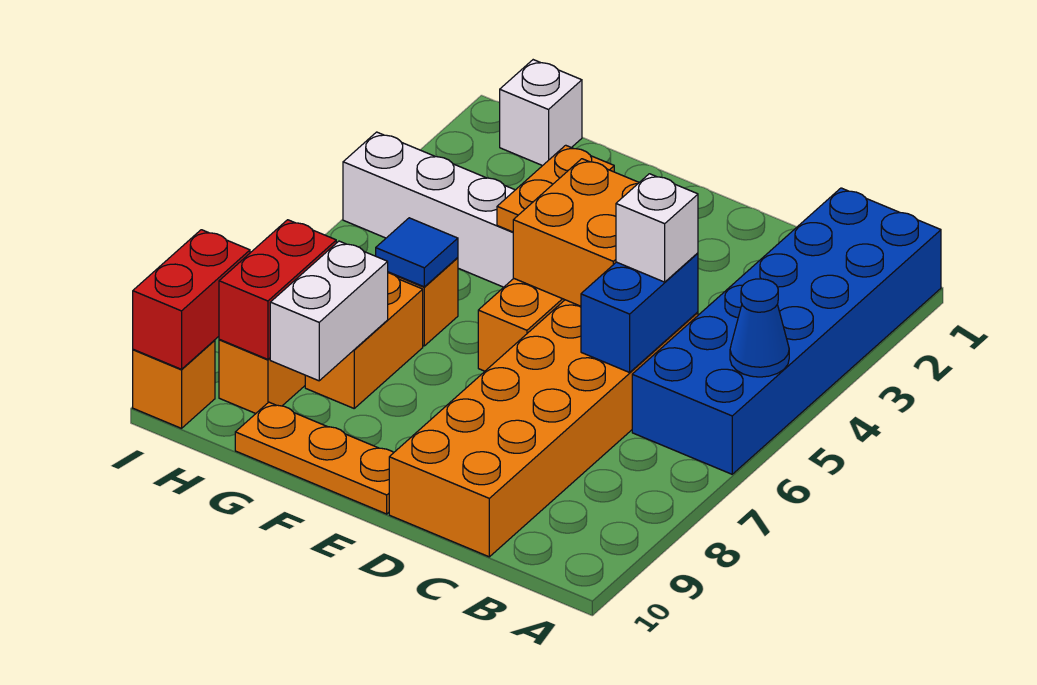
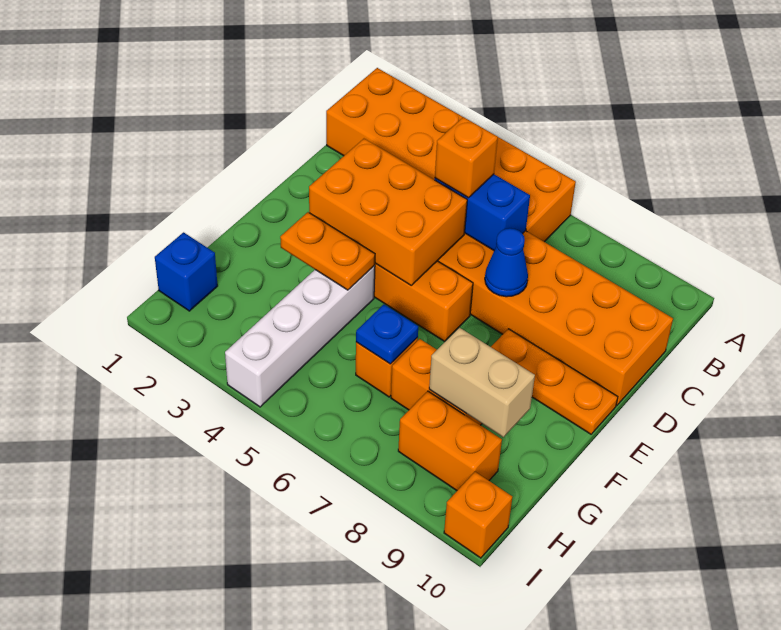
blue 2x6 brick [632,188,941,474] -> orange 2x6 brick [326,68,576,242]
blue 1x1 cone [730,279,789,377] -> blue 1x1 cone moved to [485,228,528,297]
white 1x1 brick [616,174,698,282] -> orange 1x1 brick [435,117,498,198]
orange 2x2 brick [513,159,639,306] -> orange 2x3 brick [309,139,467,285]
orange 1x3 plate [235,402,393,514] -> orange 1x3 plate turned to [491,329,618,434]
blue 1x1 tile [376,218,458,287] -> blue 1x1 plate [356,304,418,364]
white 1x2 brick [270,241,388,381] -> tan 1x2 brick [429,328,535,437]
white 1x1 brick [500,60,582,166] -> blue 1x1 brick [155,232,218,311]
red 1x2 brick [219,220,336,359] -> none
red 1x2 brick [133,230,250,369] -> none

